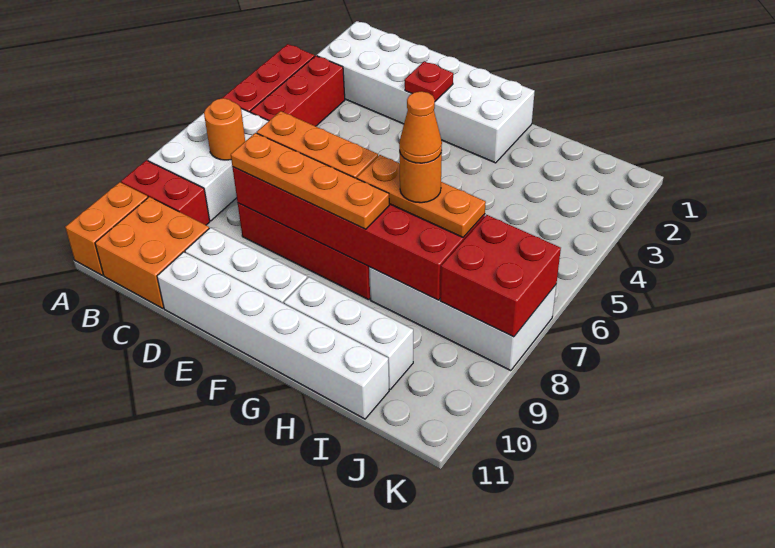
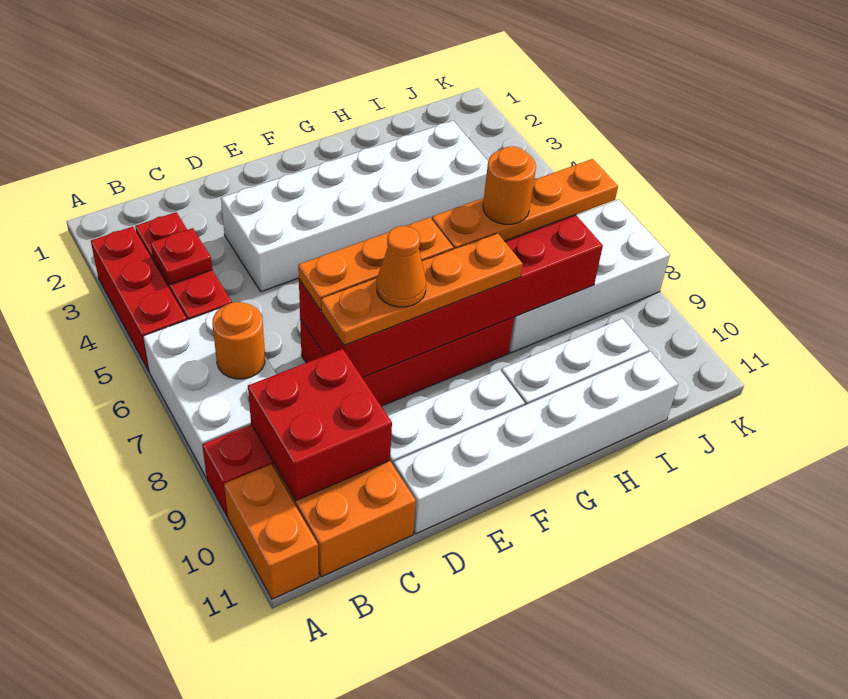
white 2x6 brick [317,21,535,163] -> white 2x6 brick moved to [221,121,488,292]
red 1x1 plate [405,61,453,101] -> red 1x1 plate moved to [151,228,212,285]
orange 1x3 plate [357,155,486,237] -> orange 1x4 plate [432,159,618,249]
orange 1x1 cone [399,91,442,163] -> orange 1x1 cone moved to [377,226,426,307]
red 2x2 brick [440,215,561,337] -> red 2x2 brick moved to [248,349,392,501]

